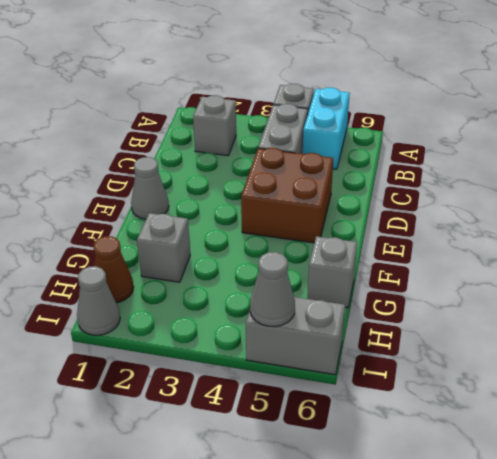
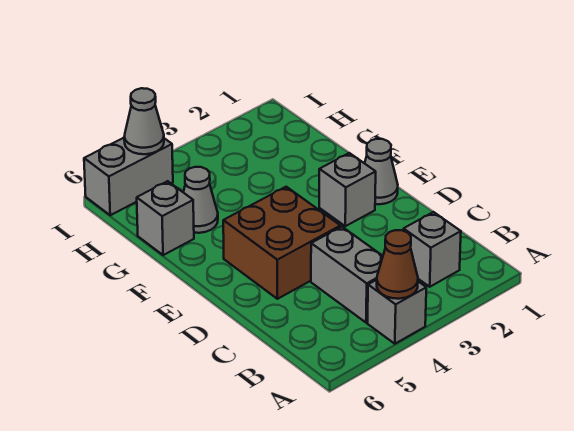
cyan 1x2 brick [303,88,350,169] -> none
grey 1x1 brick [137,213,190,282] -> grey 1x1 brick moved to [319,153,376,226]
brown 1x1 cone [93,236,134,303] -> brown 1x1 cone moved to [377,230,418,299]
grey 1x1 cone [77,266,120,335] -> grey 1x1 cone moved to [183,167,218,233]

